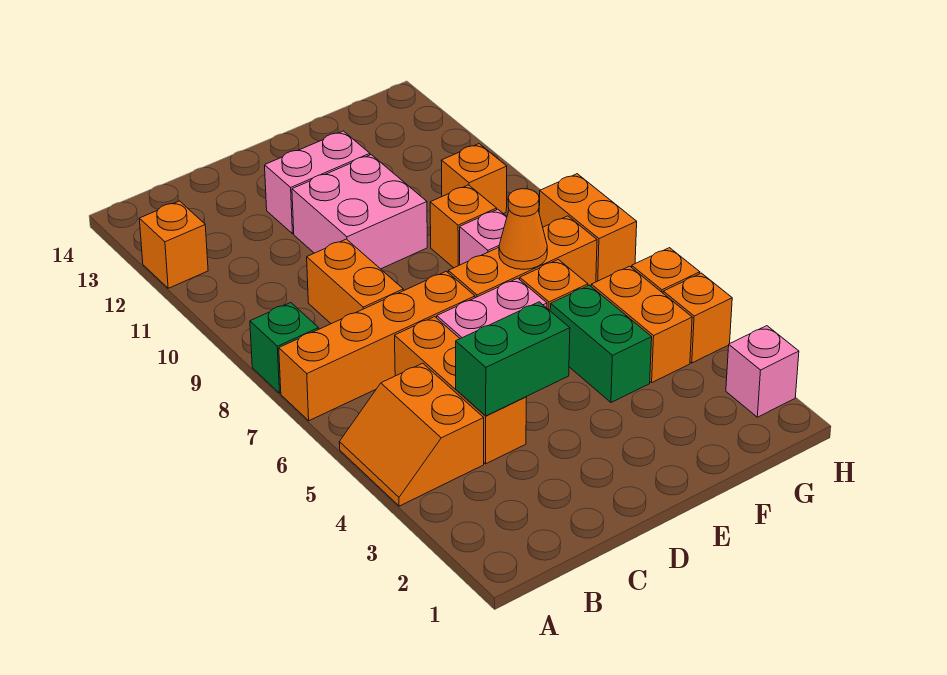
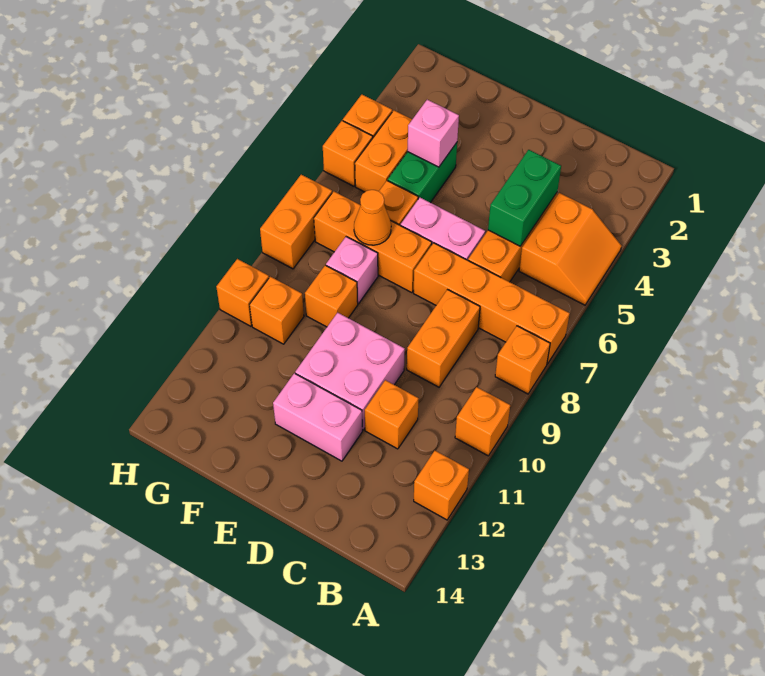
green 1x1 brick [250,303,319,393] -> orange 1x1 brick [495,326,550,394]
none -> orange 1x1 brick [455,387,510,456]
green 1x2 brick [456,302,570,416] -> green 1x2 brick turned to [488,150,561,246]
none -> orange 1x1 brick [365,380,419,449]
pink 1x1 brick [726,326,799,417] -> pink 1x1 brick moved to [408,100,459,167]
none -> orange 1x1 brick [216,259,269,326]

